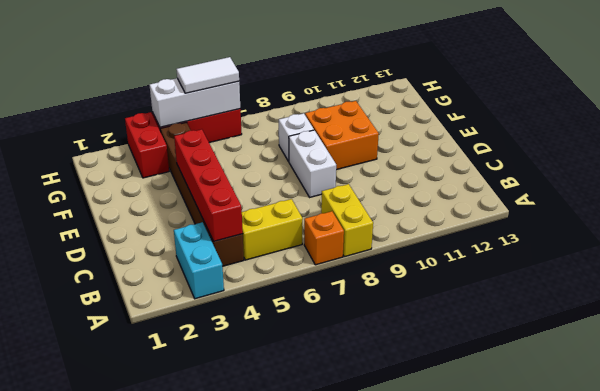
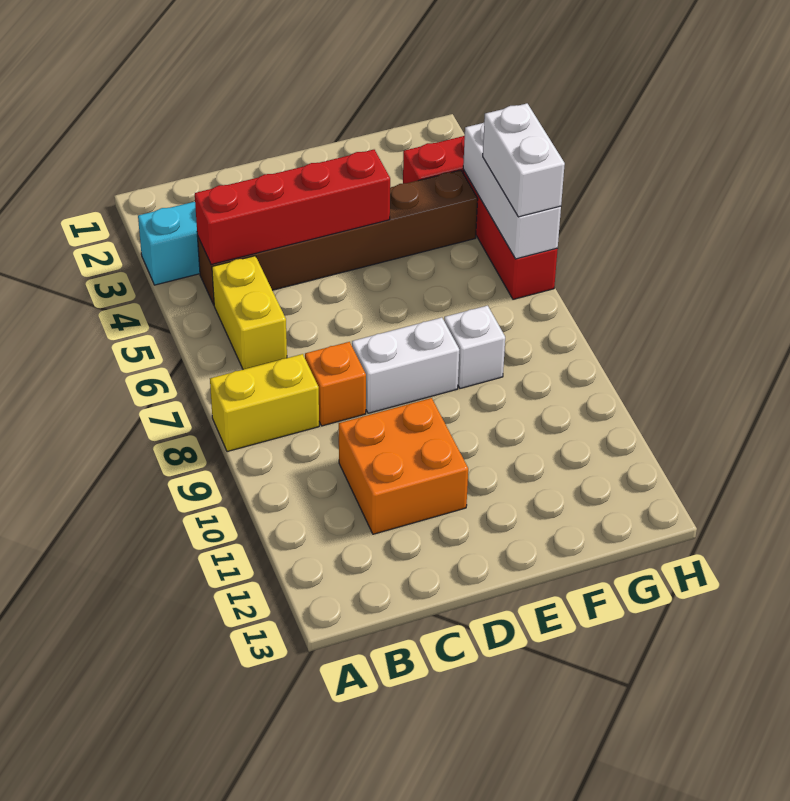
orange 1x1 brick [304,211,344,265] -> orange 1x1 brick moved to [305,342,366,426]
orange 2x2 brick [305,101,379,170] -> orange 2x2 brick moved to [339,398,468,534]
white 1x2 tile [177,57,239,93] -> white 1x2 brick [483,103,565,217]

